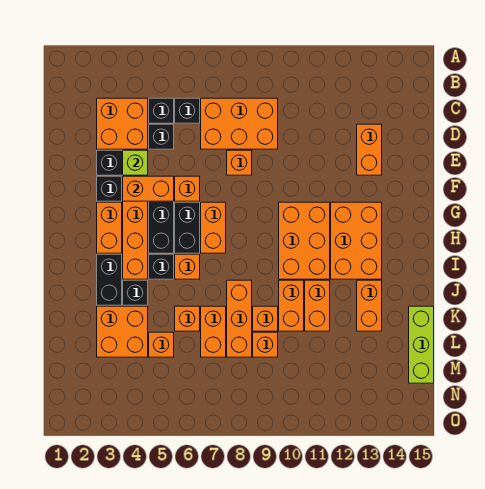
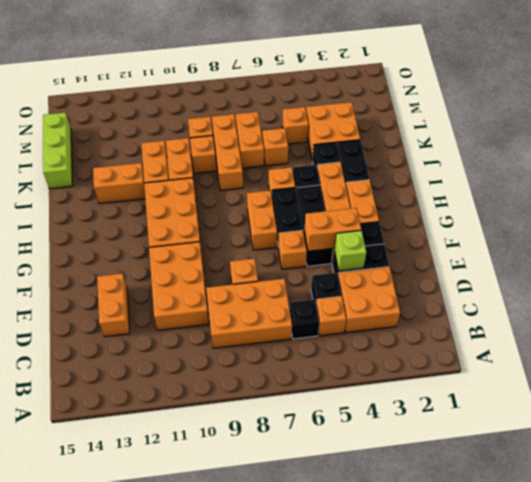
black 1x1 brick [149,98,174,123] -> orange 1x1 brick [316,296,346,336]
orange 2x3 brick [331,202,382,279] -> orange 2x3 brick moved to [149,242,209,330]
orange 1x2 brick [357,280,382,331] -> orange 1x2 brick turned to [93,163,145,204]

